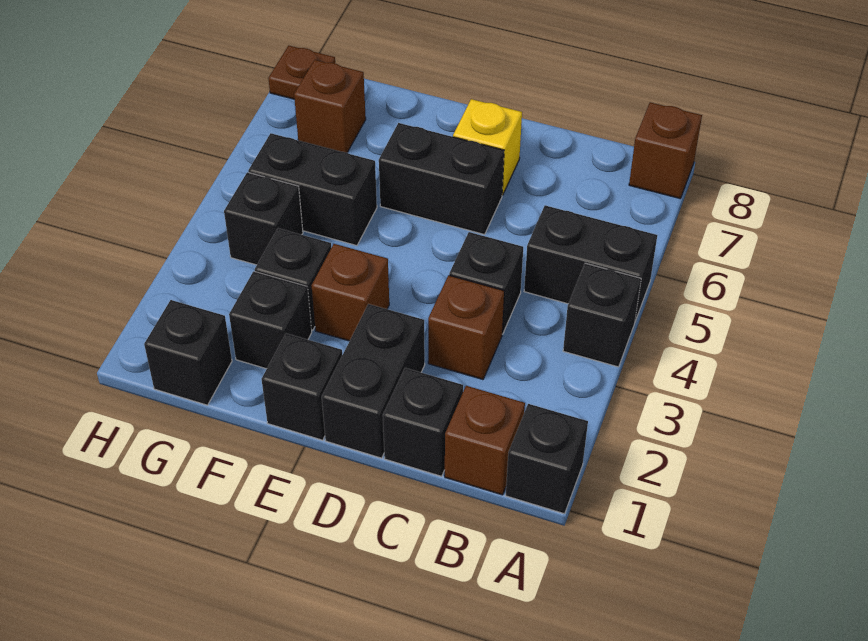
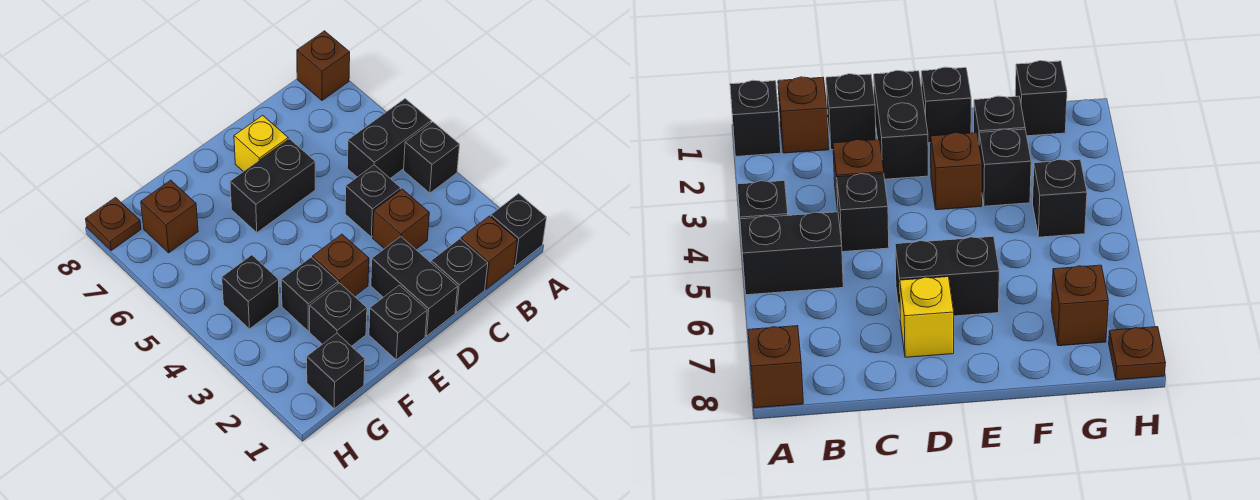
black 1x2 brick [248,133,377,246] -> none

